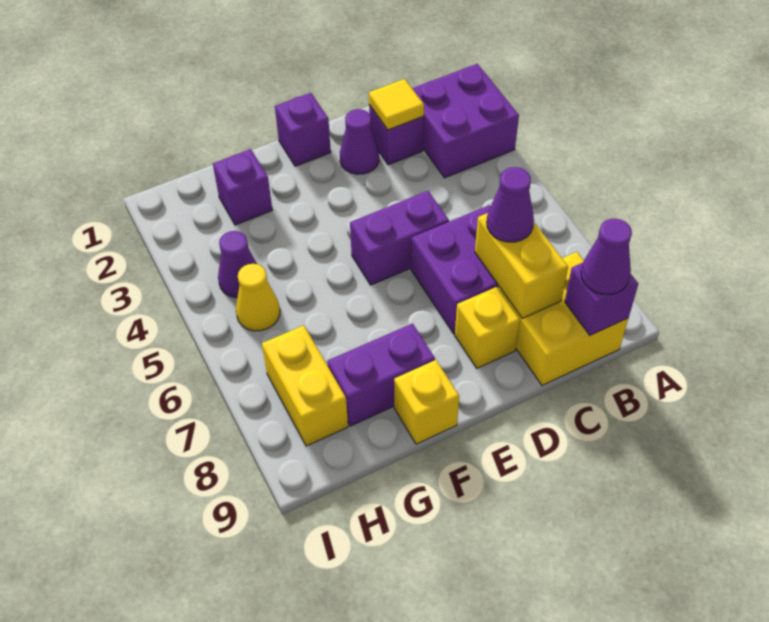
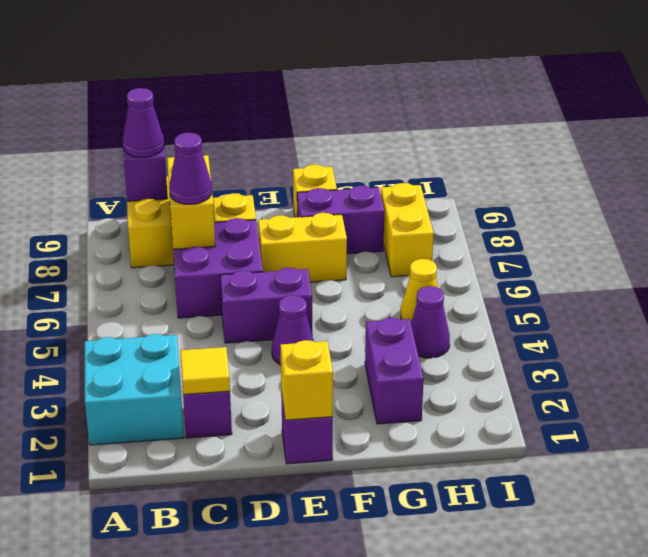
purple 2x2 brick [412,64,519,178] -> cyan 2x2 brick [85,334,184,445]
purple 1x1 cone [340,109,379,174] -> purple 1x1 cone moved to [272,295,314,365]
none -> yellow 1x1 brick [280,340,333,420]
none -> yellow 1x2 brick [258,213,347,282]
purple 1x1 brick [213,149,272,225] -> purple 1x2 brick [365,318,424,424]

